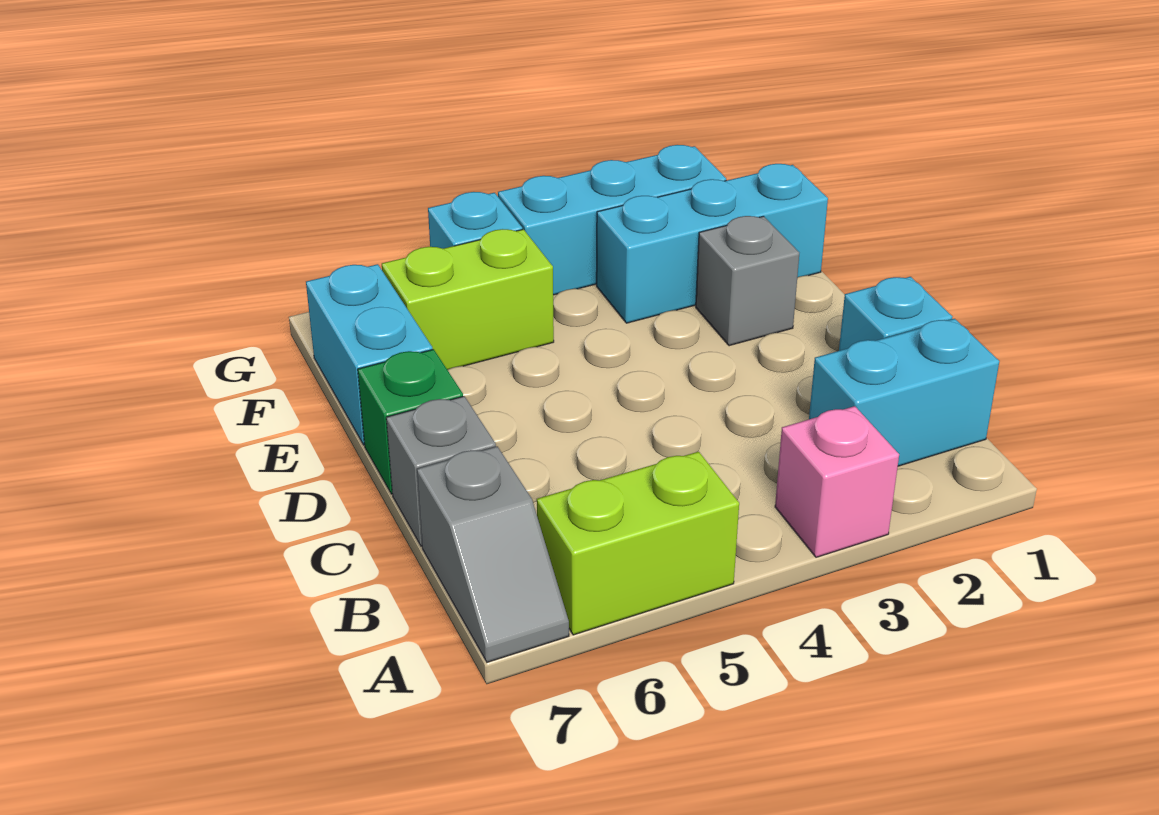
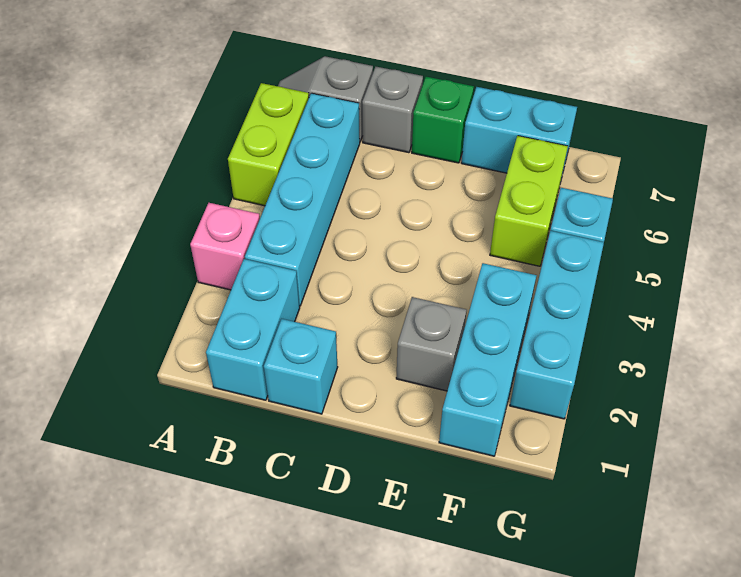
none -> cyan 1x4 brick [245,93,360,306]

